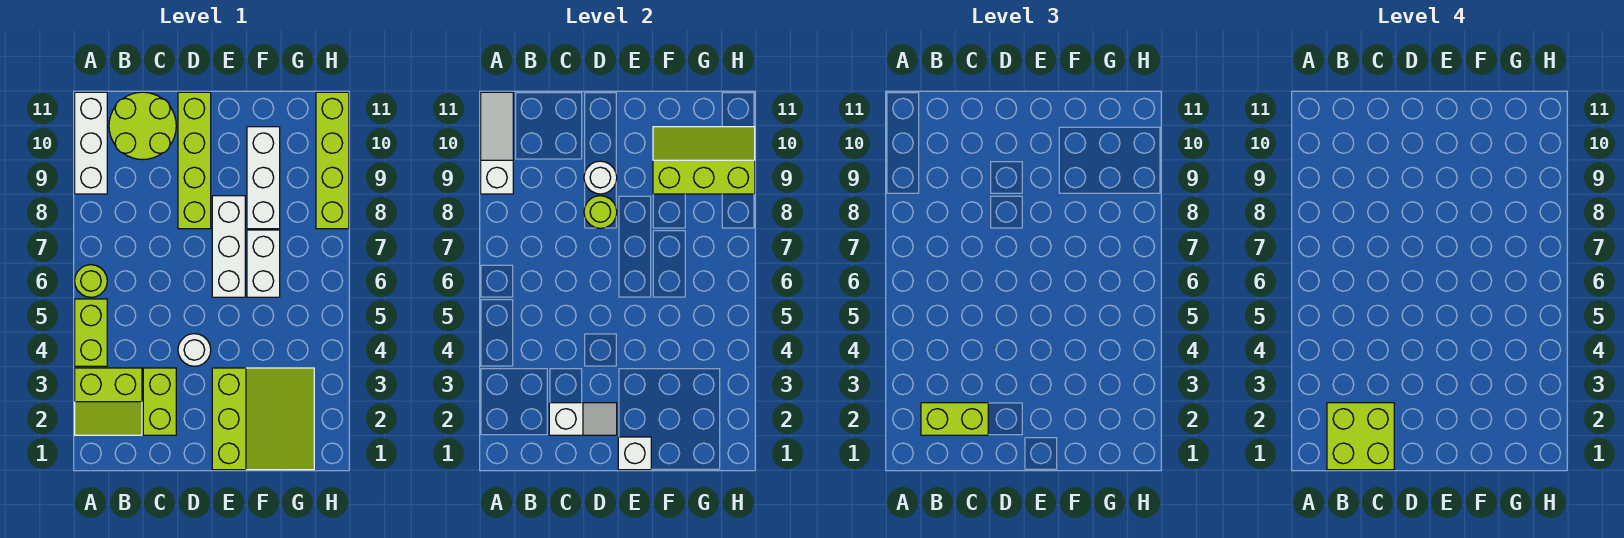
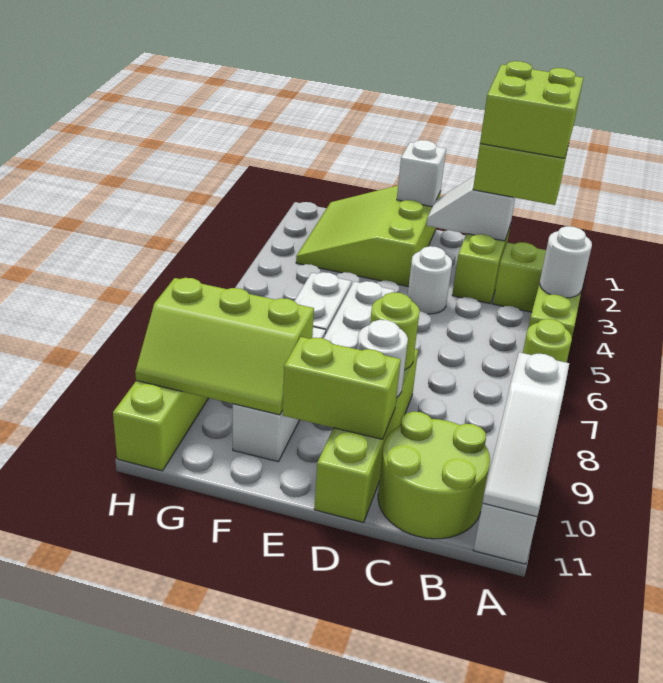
none -> white 1x1 round brick [540,226,592,298]
none -> lime 1x2 brick [282,337,401,439]

